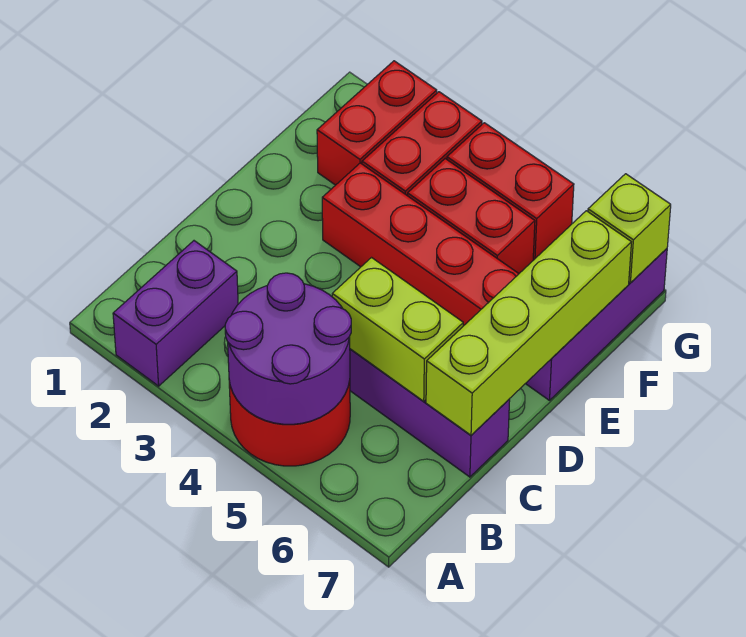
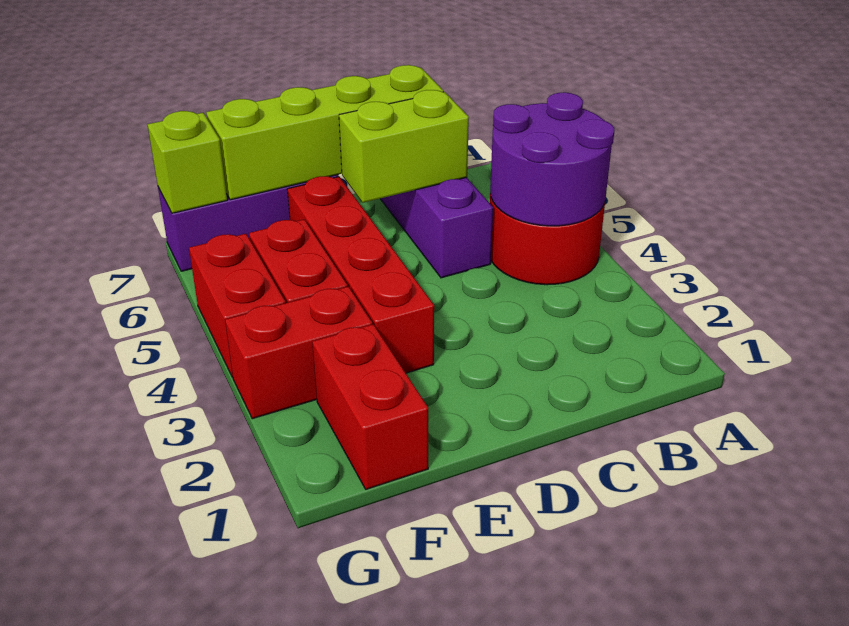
purple 1x2 brick [113,241,238,386] -> none
lime 1x2 brick [332,258,463,401] -> lime 1x2 brick turned to [339,90,469,203]
red 1x2 brick [317,61,437,185] -> red 1x2 brick turned to [312,324,428,489]

